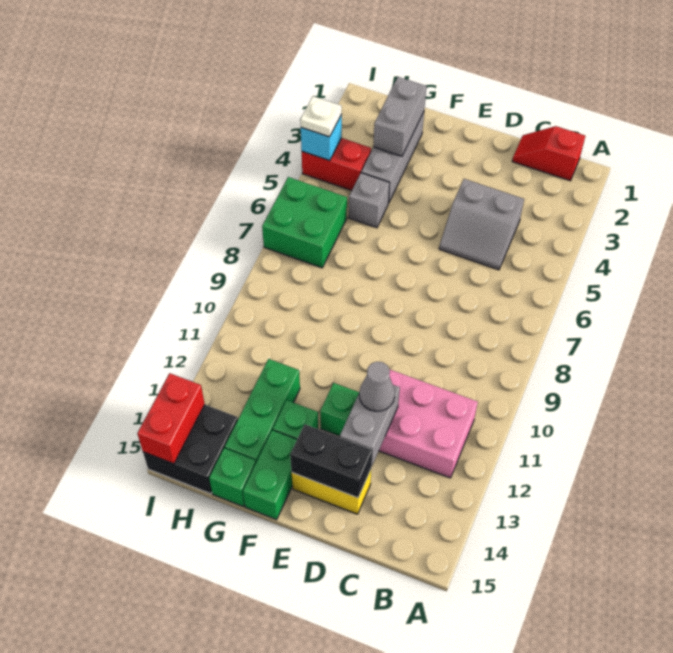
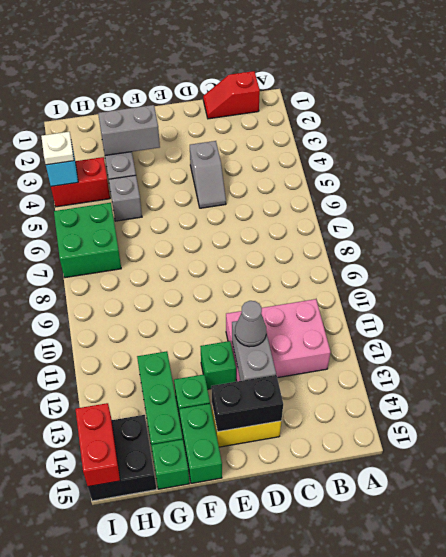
grey 2x2 slope [439,179,524,270] -> grey 1x2 slope [190,141,226,208]
grey 1x2 brick [373,77,426,156] -> grey 1x2 brick turned to [98,105,160,156]

